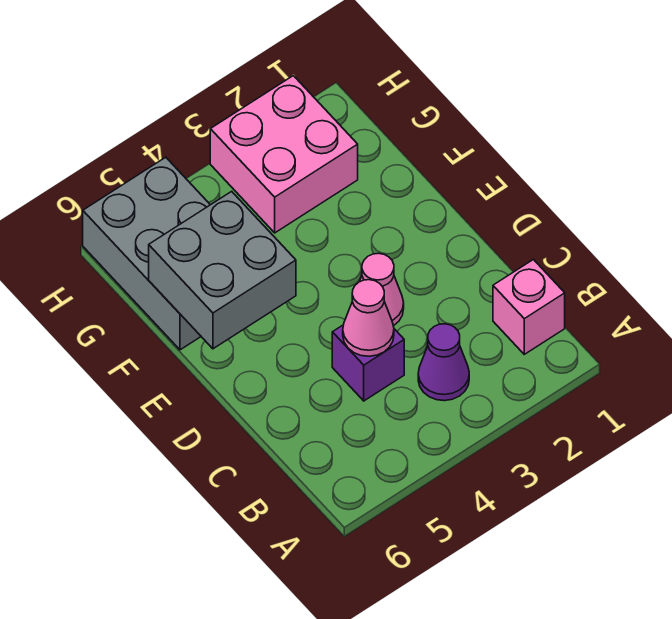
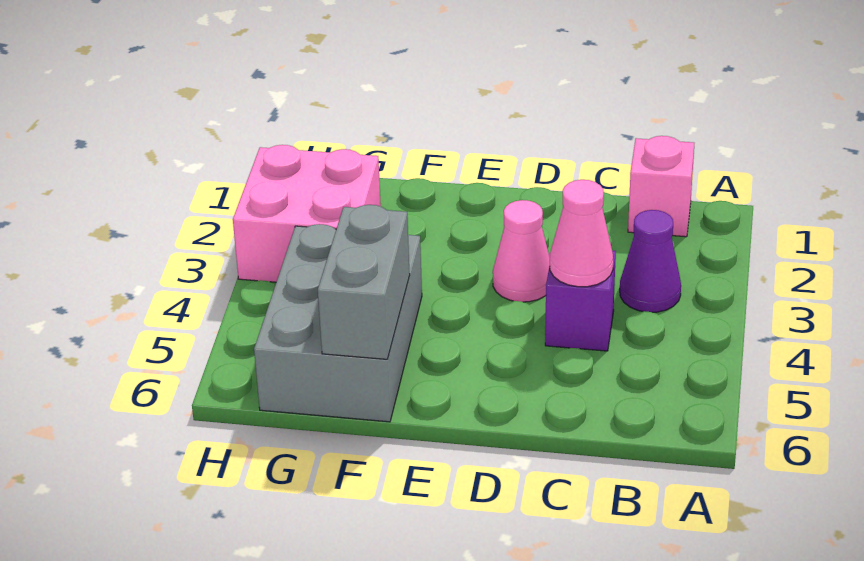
grey 2x2 brick [149,191,296,349] -> grey 1x2 brick [318,205,410,359]
grey 2x3 brick [83,157,210,350] -> grey 2x3 brick turned to [254,224,422,422]

